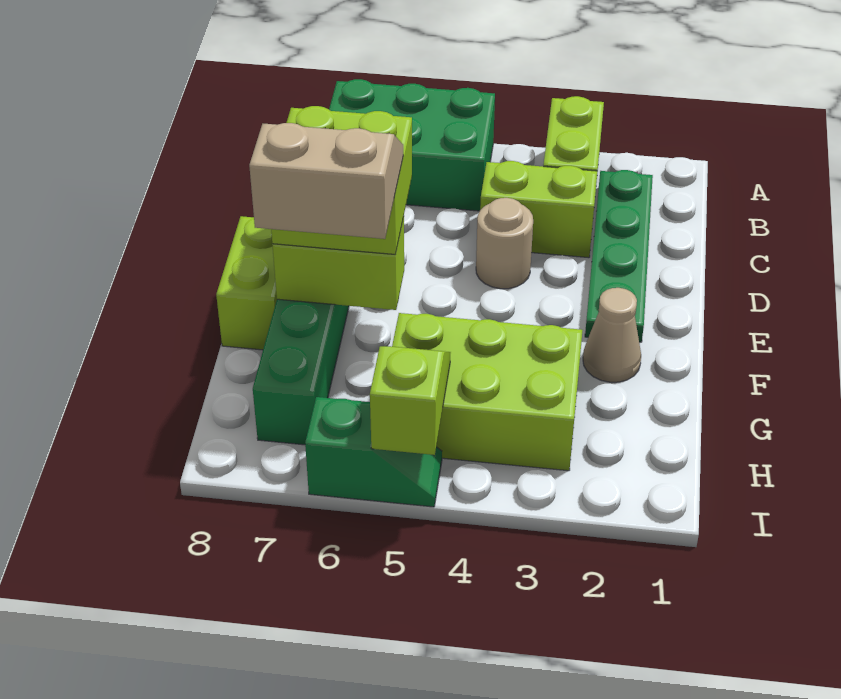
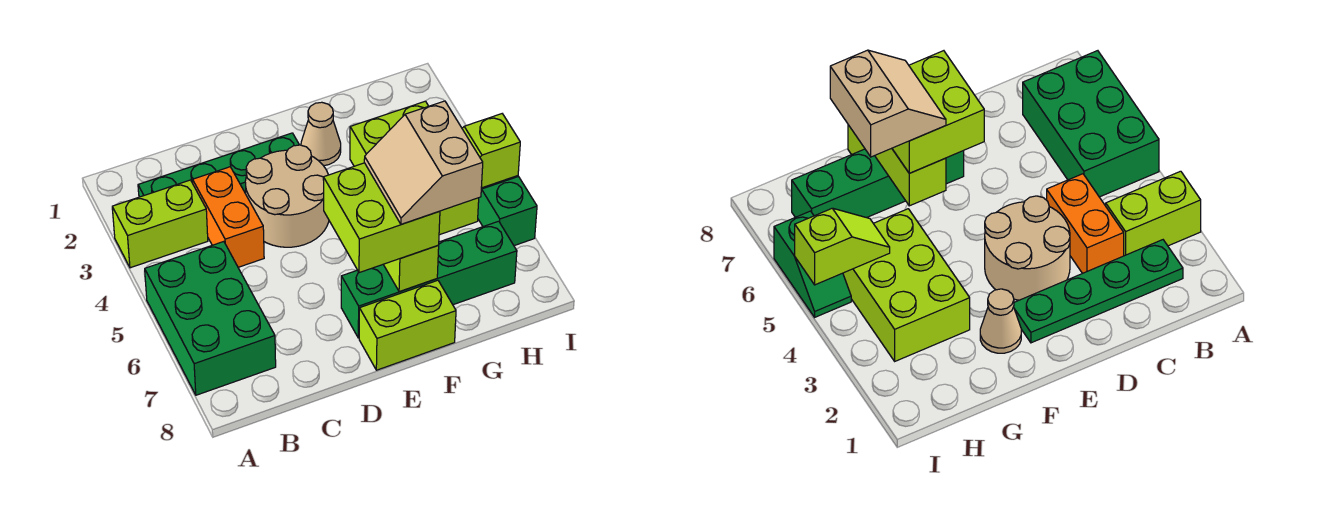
lime 1x2 brick [480,161,597,258] -> orange 1x2 brick [193,167,264,267]
tan 1x1 round brick [476,198,533,289] -> tan 2x2 round brick [245,145,329,247]

